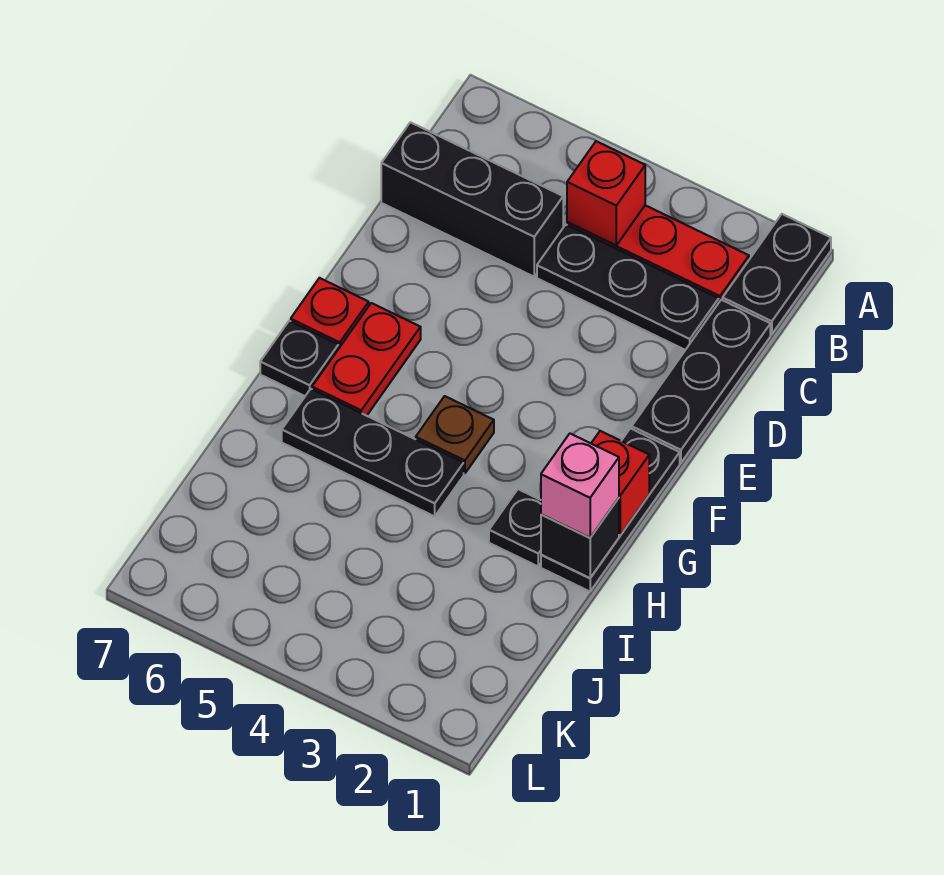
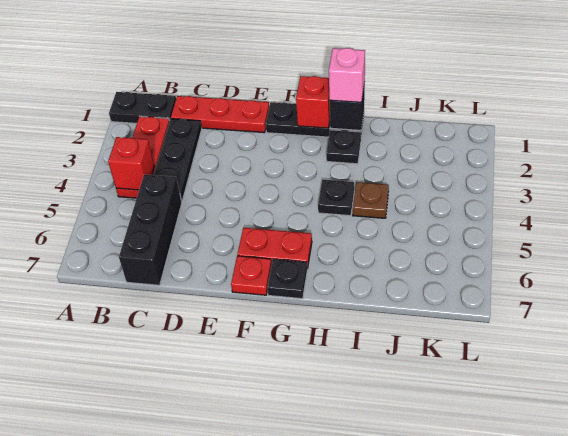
black 1x3 plate [632,300,770,463] -> red 1x3 plate [171,96,269,133]
brown 1x1 plate [416,396,494,473] -> brown 1x1 plate moved to [353,182,389,218]
black 1x3 plate [282,389,464,516] -> black 1x1 plate [318,179,354,216]

